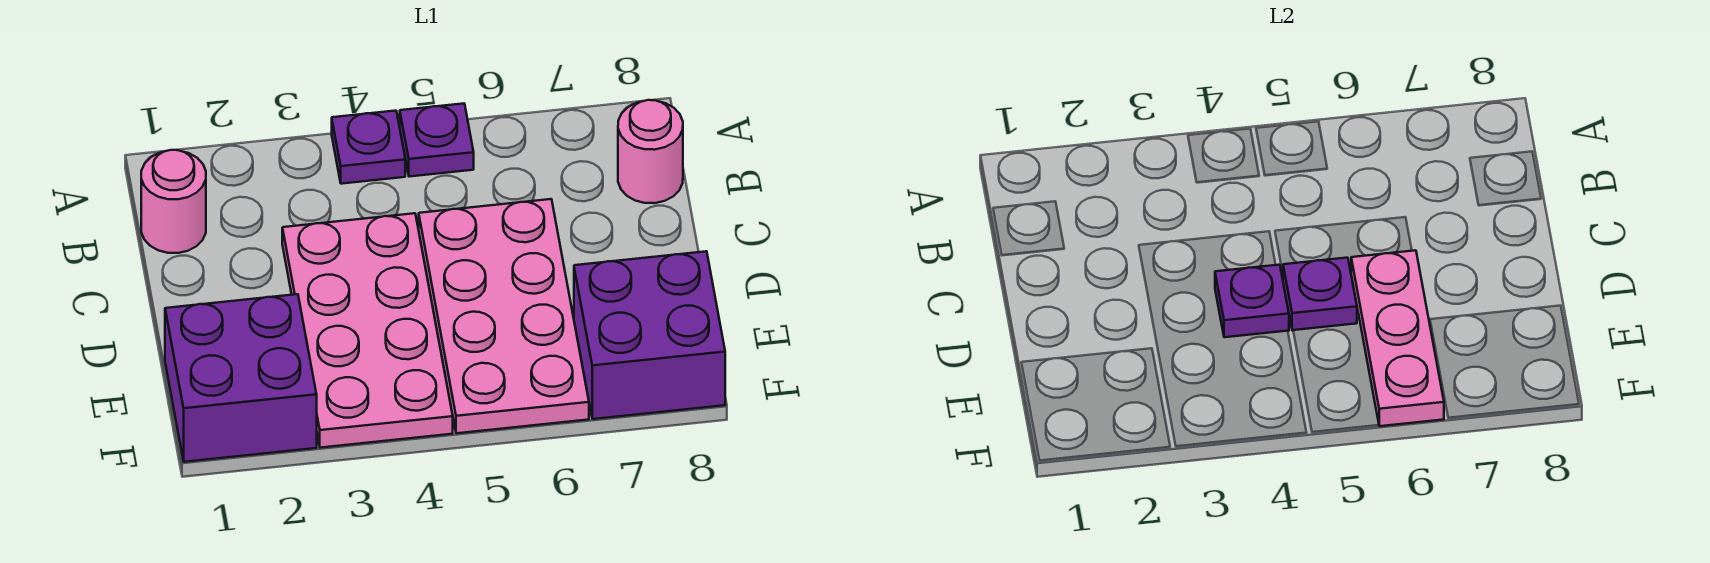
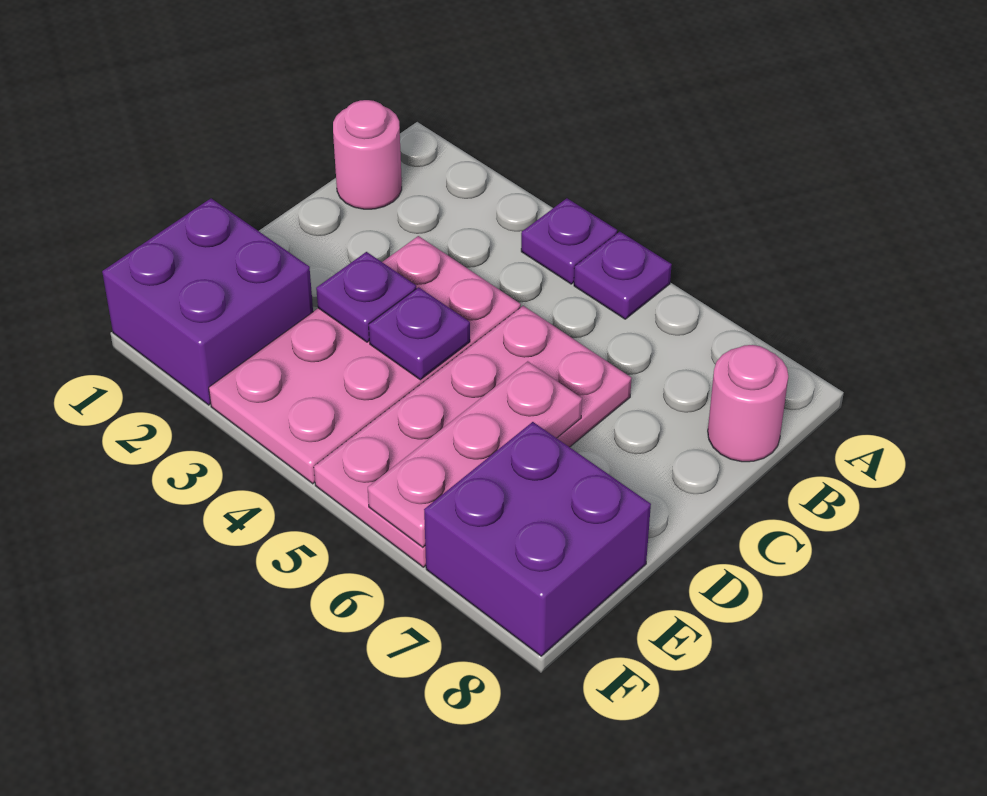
purple 1x1 plate [1283,258,1357,331] -> purple 1x1 plate moved to [316,252,416,342]

